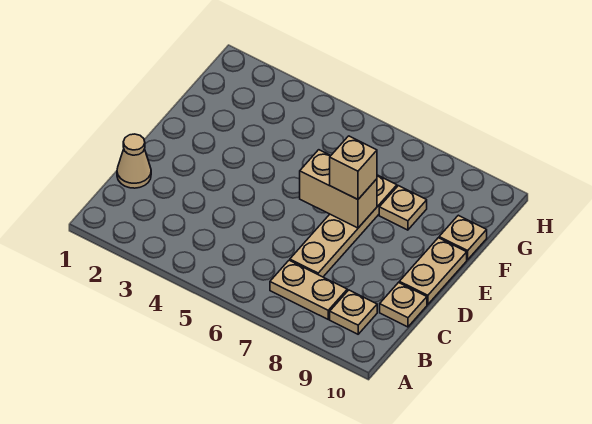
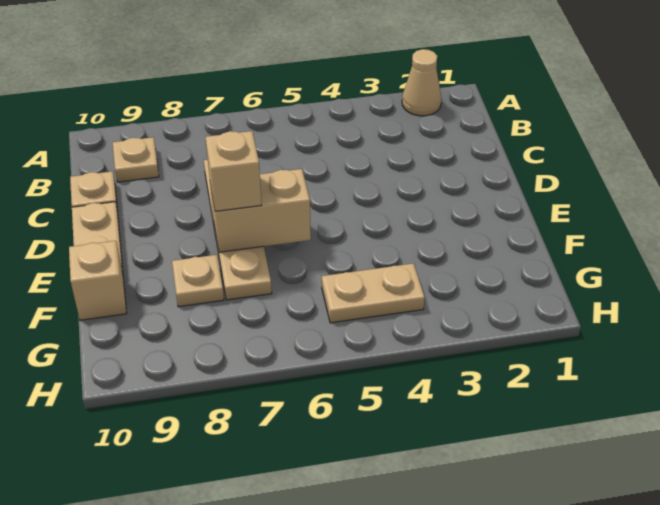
tan 1x2 plate [270,260,347,319] -> tan 1x2 plate moved to [322,263,425,323]
tan 1x1 cone [117,134,151,188] -> tan 1x1 cone moved to [402,49,442,116]
tan 1x1 plate [439,215,487,260] -> tan 1x1 brick [69,241,127,320]

